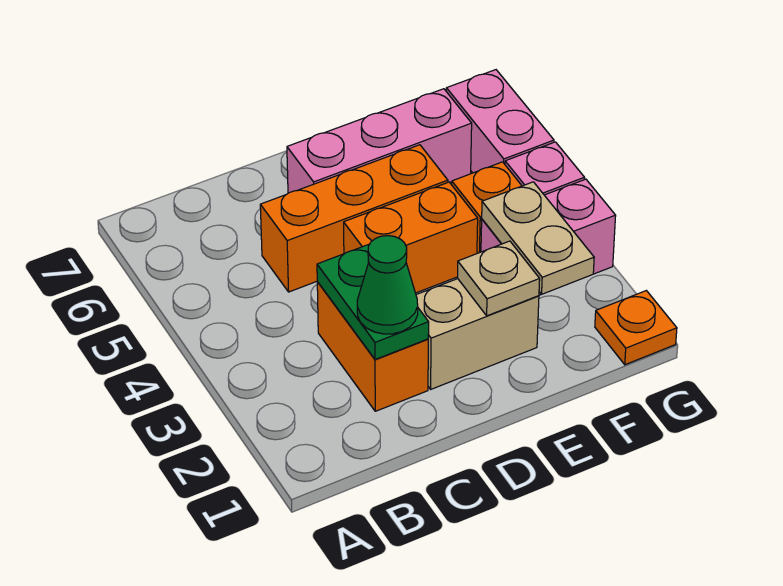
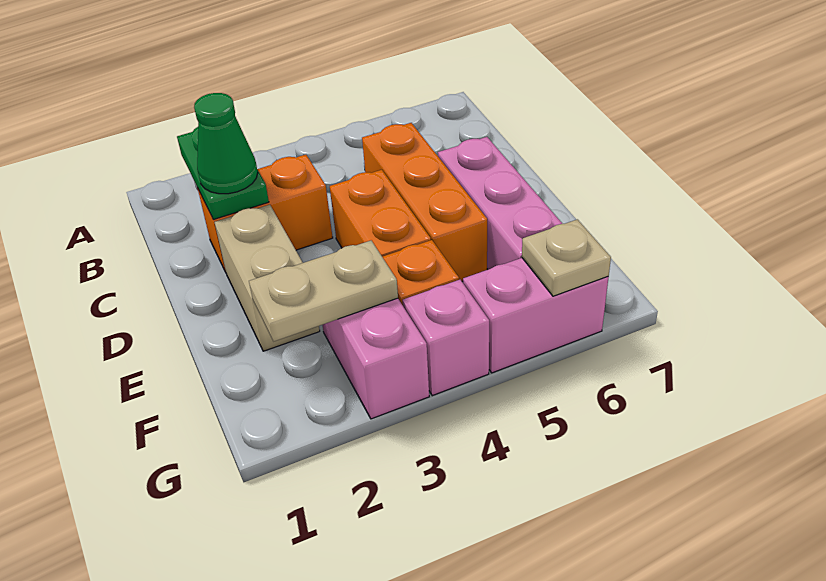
green 1x2 plate [317,244,429,359] -> green 1x2 plate turned to [177,127,269,220]
tan 1x1 plate [458,241,540,316] -> tan 1x1 plate moved to [522,219,611,296]
orange 1x1 plate [595,291,677,365] -> none

